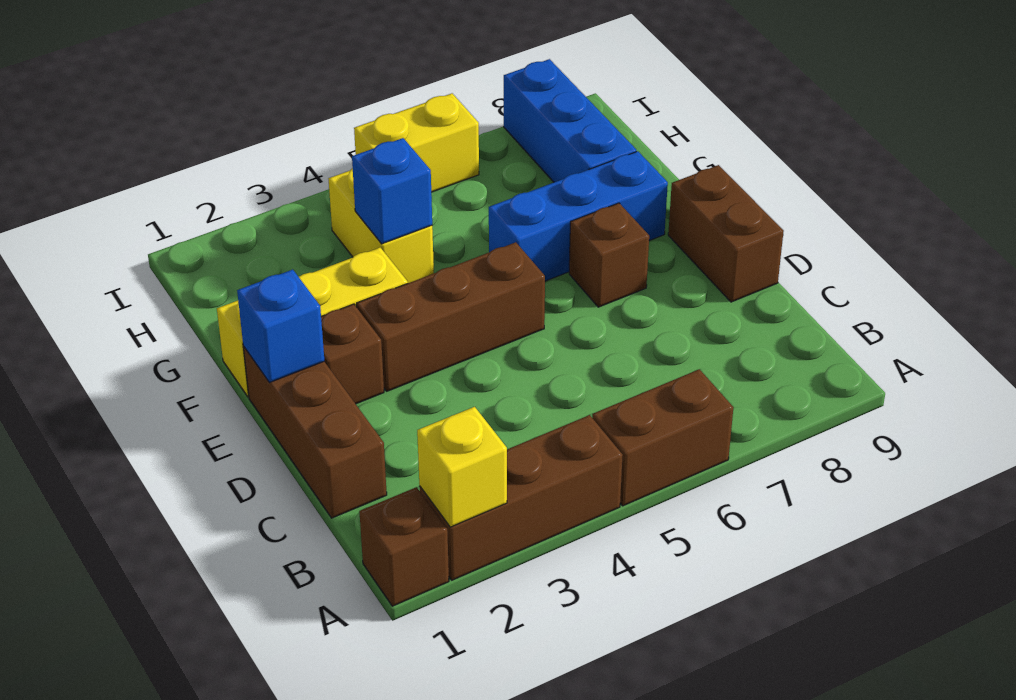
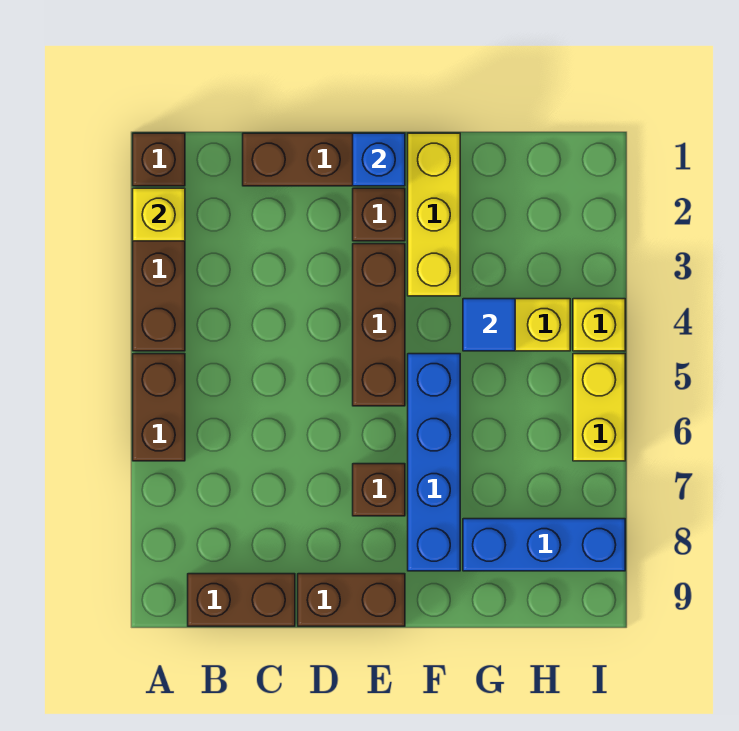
none -> brown 1x2 brick [188,574,295,626]
blue 1x3 brick [489,151,668,281] -> blue 1x4 brick [408,354,460,571]
blue 1x1 brick [352,138,432,244] -> blue 1x1 tile [463,299,515,351]
none -> yellow 1x1 brick [573,299,625,351]

